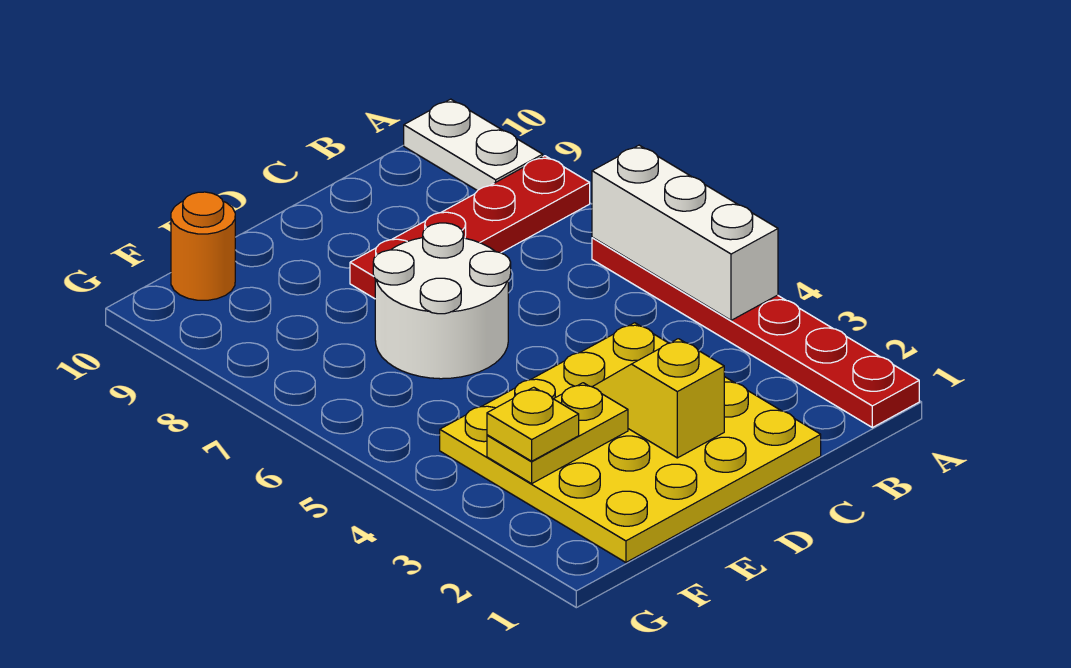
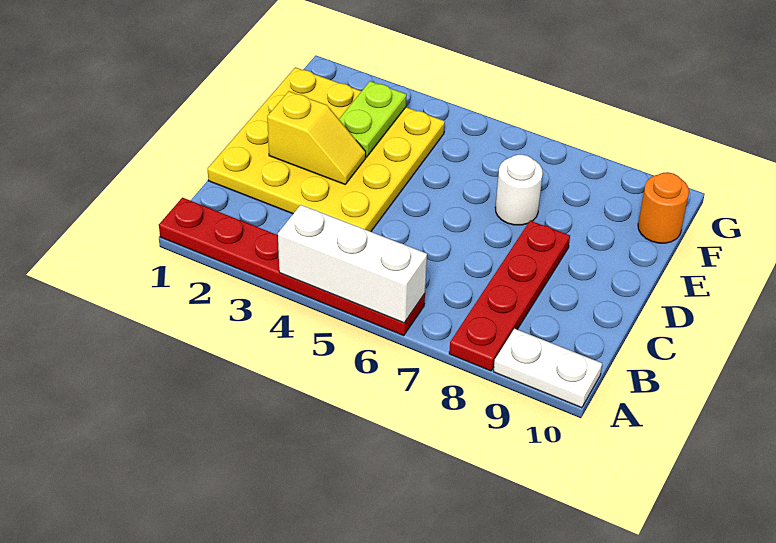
white 2x2 round brick [373,223,511,379] -> white 1x1 round brick [495,155,543,225]
yellow 1x2 plate [487,383,628,484] -> lime 1x2 plate [339,81,407,157]
yellow 1x1 plate [487,387,579,461] -> none

